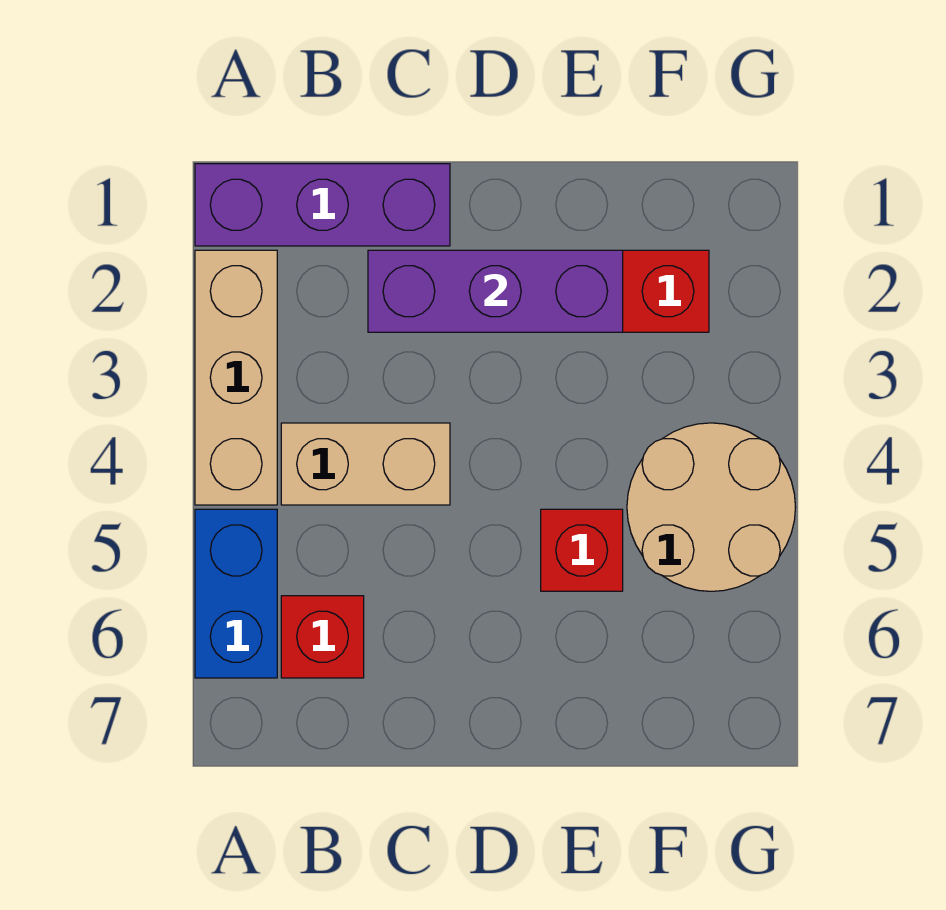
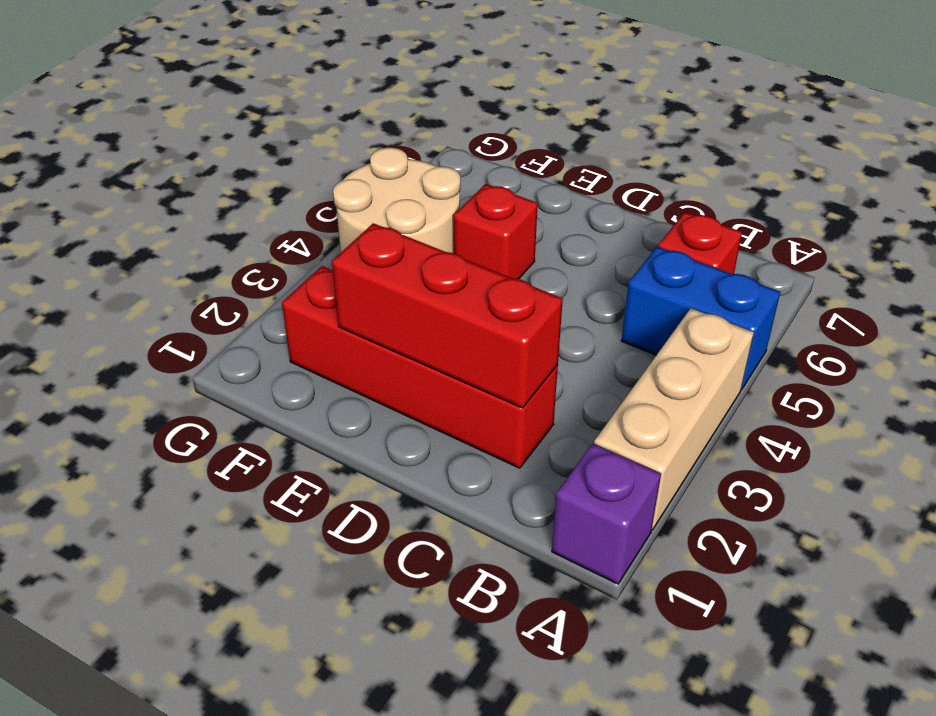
purple 1x3 brick [195,164,450,246] -> purple 1x1 brick [552,443,661,584]
blue 1x2 brick [195,509,277,678] -> blue 1x2 brick turned to [621,247,780,390]
tan 1x2 brick [281,423,450,505] -> none
purple 1x3 brick [368,250,623,332] -> red 1x3 brick [332,223,563,408]

